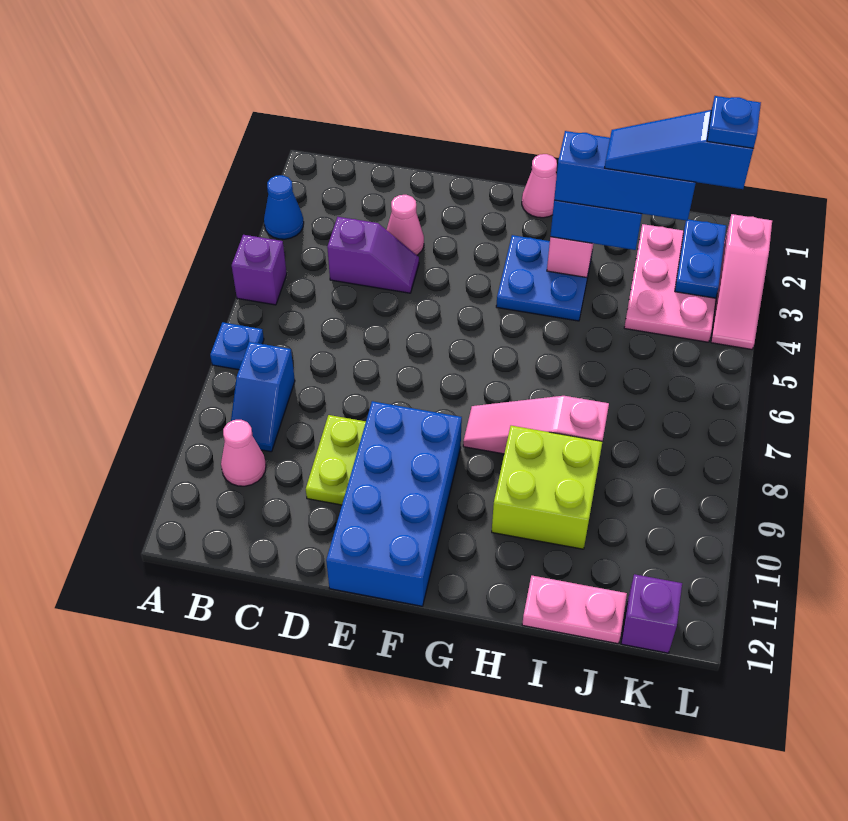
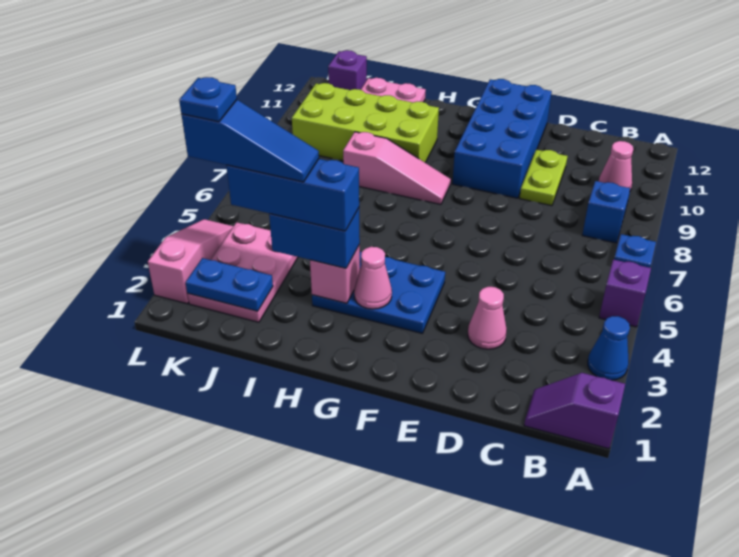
purple 1x2 slope [327,217,419,293] -> purple 1x2 slope moved to [524,373,625,449]
pink 1x1 cone [522,154,557,218] -> pink 1x1 cone moved to [354,247,392,309]
blue 2x2 plate [496,235,592,321] -> blue 2x3 plate [312,252,445,333]
lime 2x2 brick [492,426,602,549] -> lime 2x4 brick [292,83,439,163]
blue 1x2 plate [675,219,726,298] -> blue 1x2 plate turned to [185,258,273,311]

